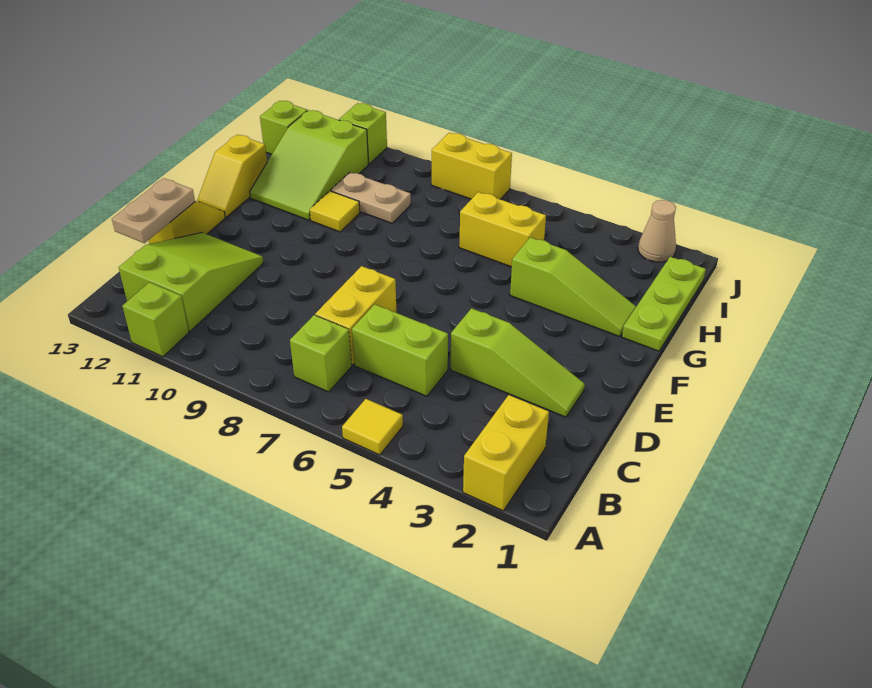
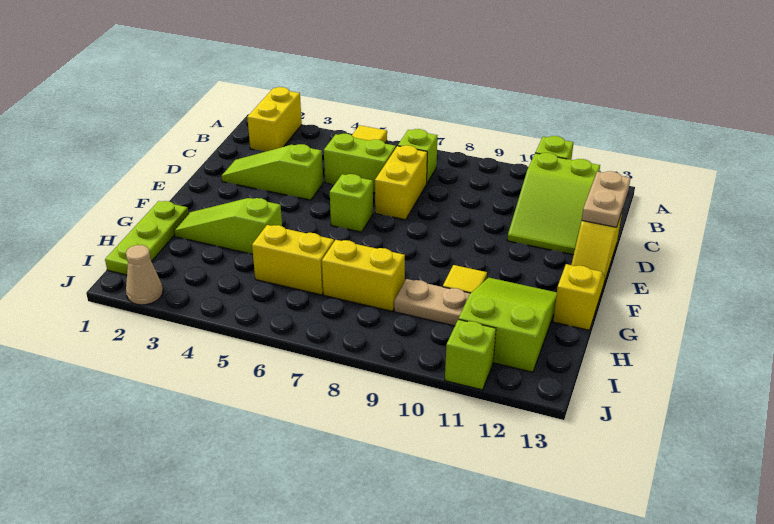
lime 1x1 brick [260,101,307,154] -> lime 1x1 brick moved to [330,174,373,232]
yellow 1x2 brick [432,133,512,199] -> yellow 1x2 brick moved to [322,240,405,311]

